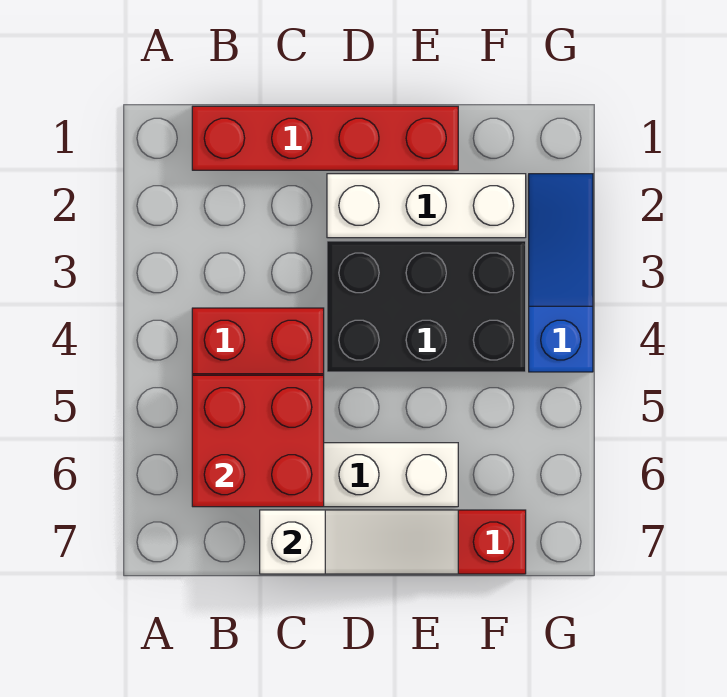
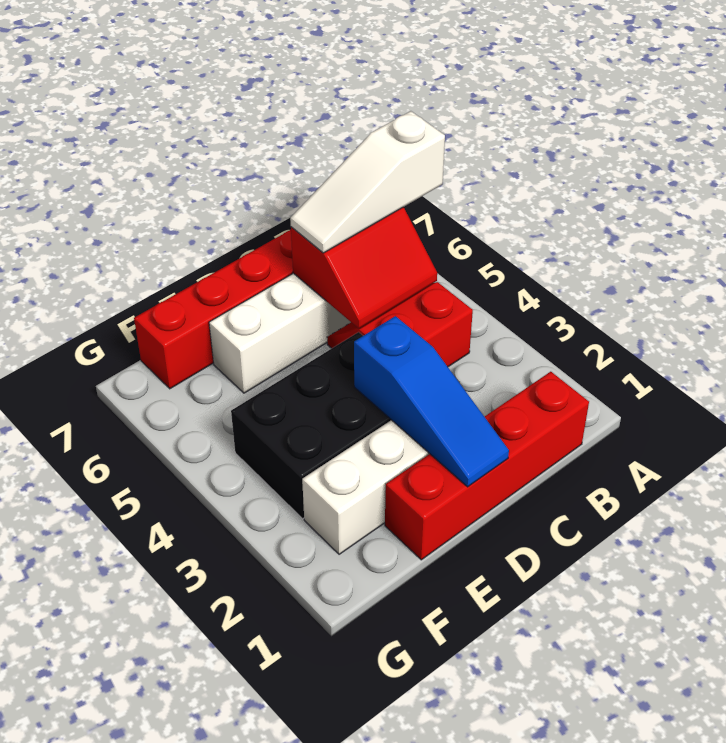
red 2x2 brick [192,375,324,507] -> red 2x2 slope [291,208,437,328]
white 1x3 slope [260,510,458,574] -> white 1x3 slope moved to [290,111,445,253]
blue 1x3 slope [529,174,593,372] -> blue 1x3 slope moved to [354,316,509,487]

